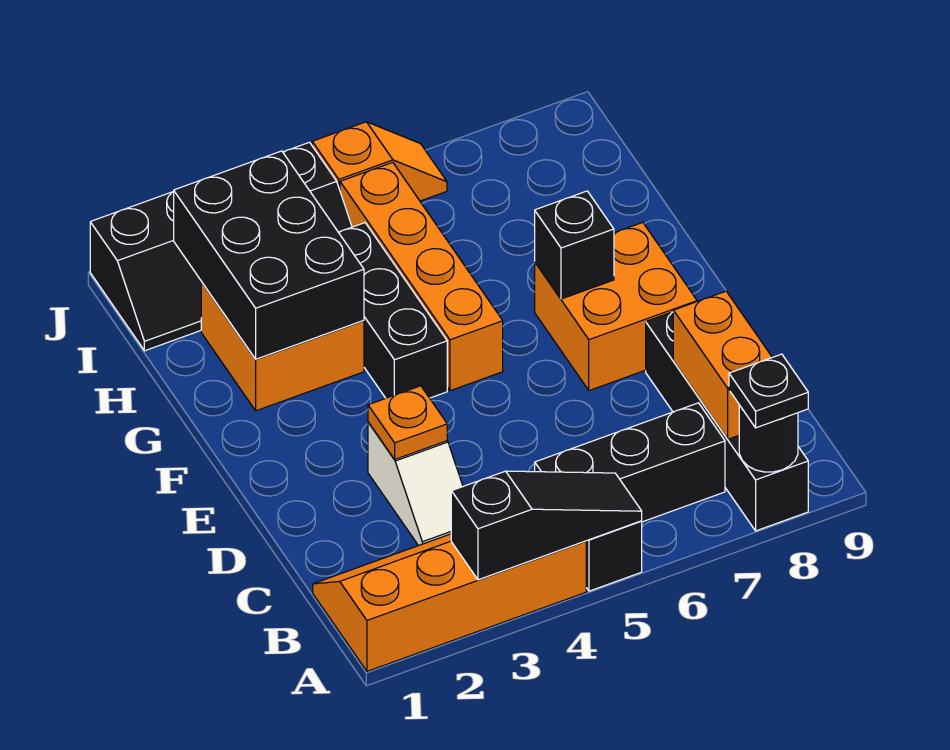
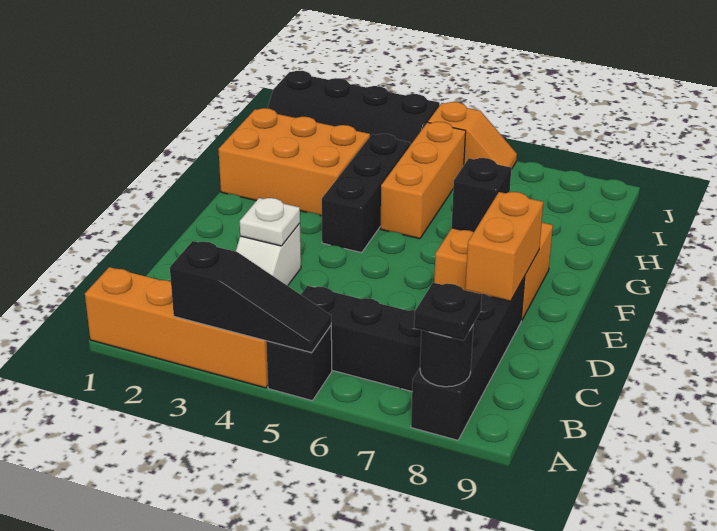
orange 1x2 brick [673,291,772,439] -> orange 1x2 brick moved to [465,192,543,301]
orange 1x1 plate [368,386,447,459] -> white 1x1 plate [240,198,300,246]
orange 1x4 brick [340,162,503,391] -> orange 1x3 brick [380,122,466,239]
orange 2x2 brick [201,282,364,411] -> orange 2x3 brick [218,108,370,216]
black 2x3 brick [174,151,364,359] -> none

